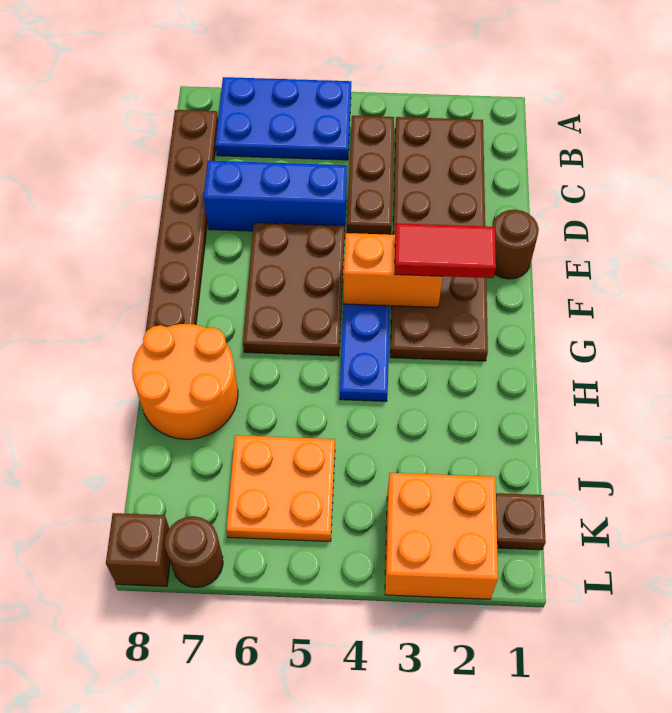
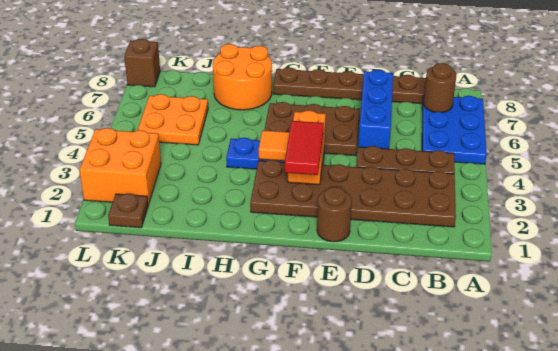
none -> orange 1x1 tile [259,130,290,161]
brown 1x1 round brick [165,516,223,587] -> brown 1x1 round brick moved to [423,63,456,113]

